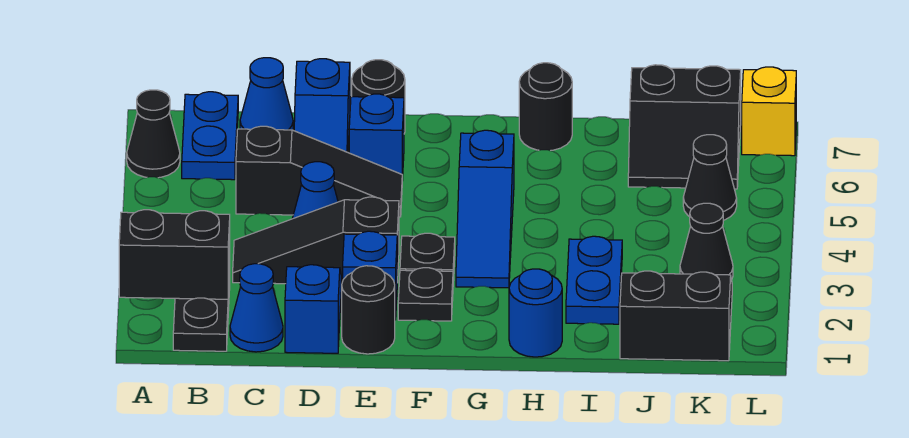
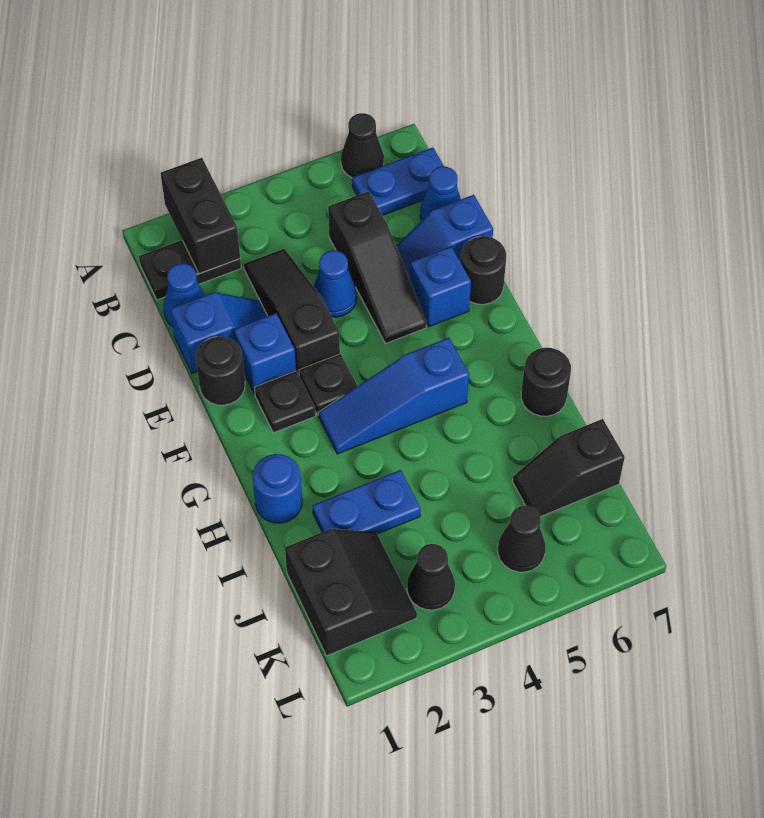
black 2x2 slope [628,65,741,189] -> black 1x2 slope [512,419,625,517]
yellow 1x1 brick [742,67,796,156] -> none

